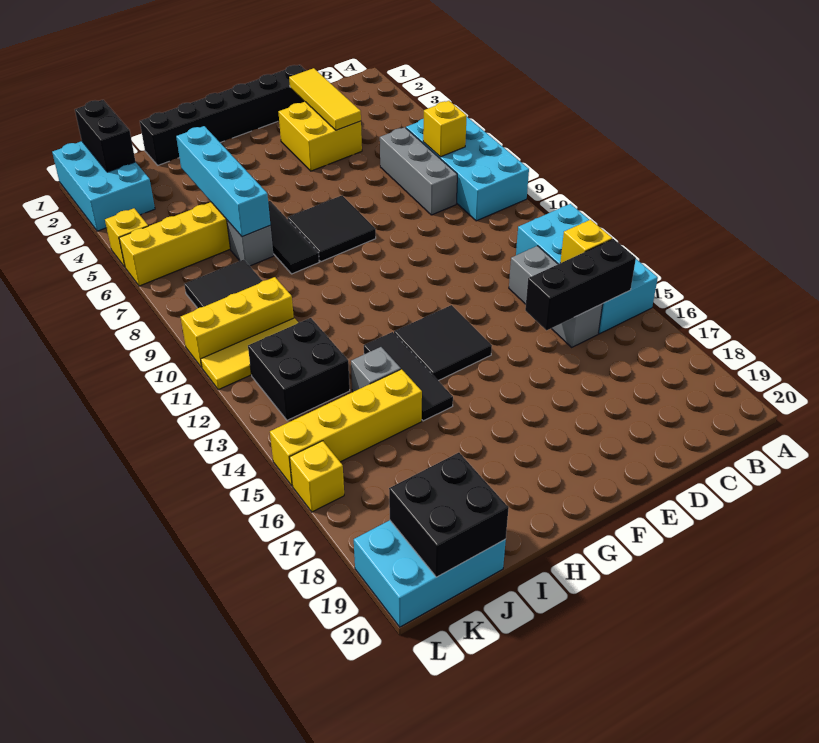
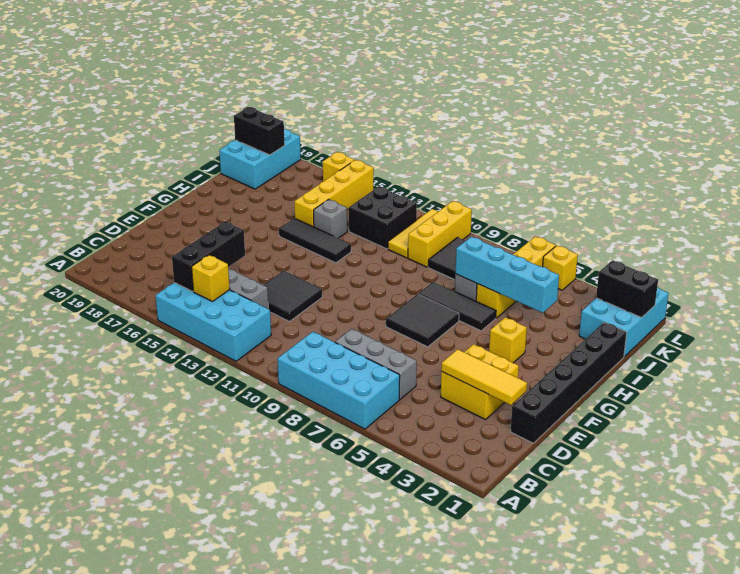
yellow 1x1 brick [423,101,467,157] -> yellow 1x1 brick moved to [489,317,527,363]
black 2x2 tile [394,305,492,381] -> black 2x2 tile moved to [264,271,322,321]
black 2x2 brick [389,453,509,577] -> black 1x2 brick [234,107,285,155]
cyan 2x3 brick [52,141,155,231] -> cyan 2x3 brick turned to [579,287,669,356]

